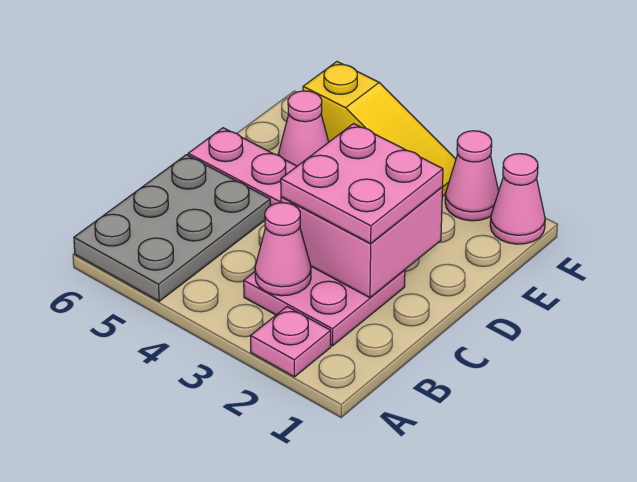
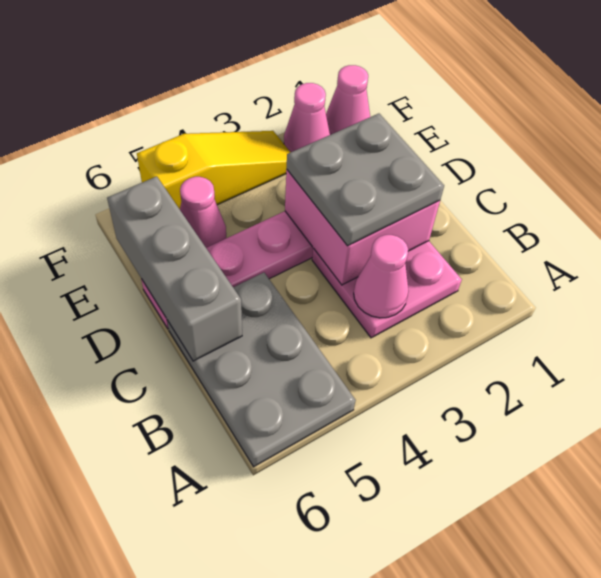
pink 1x1 plate [251,307,331,377] -> none
pink 2x2 plate [281,124,443,243] -> grey 2x2 plate [287,114,444,246]
none -> grey 1x3 brick [107,176,242,361]

